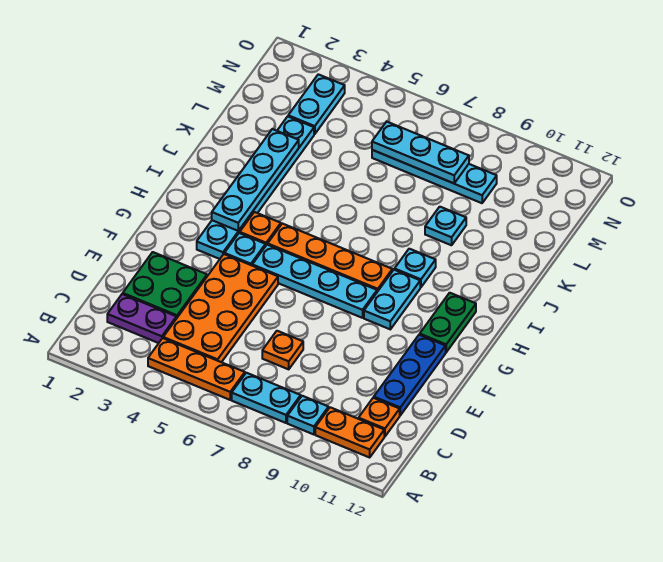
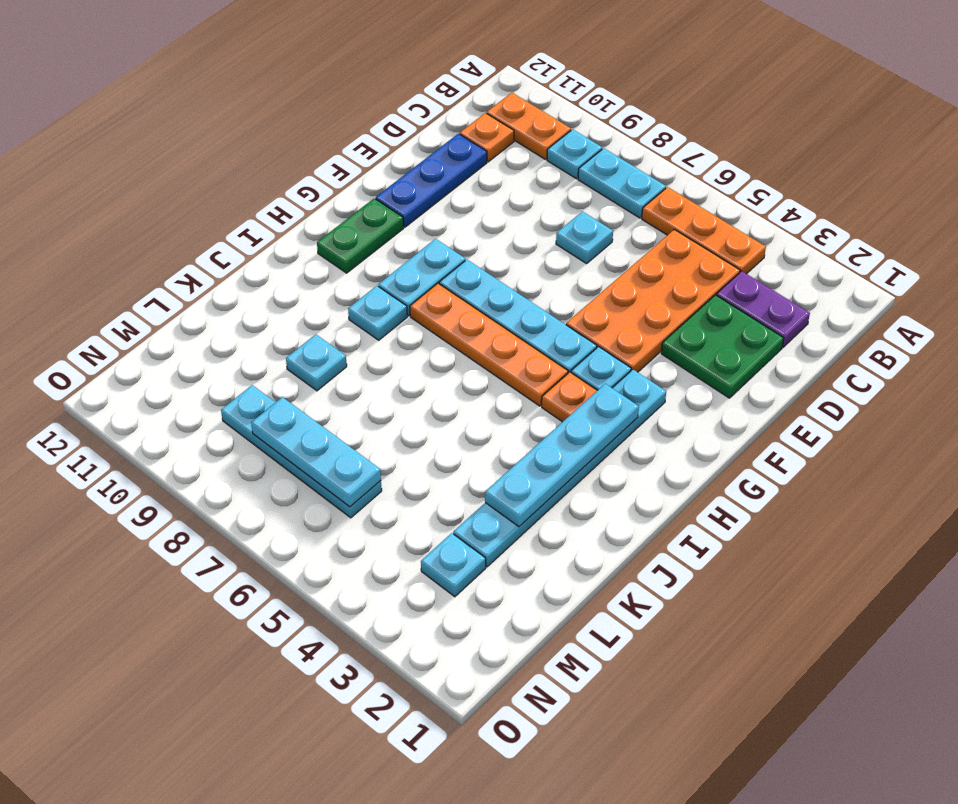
orange 1x1 plate [262,331,303,369] -> cyan 1x1 plate [556,212,613,264]
cyan 1x2 plate [288,74,345,134] -> cyan 1x1 plate [421,533,486,597]

